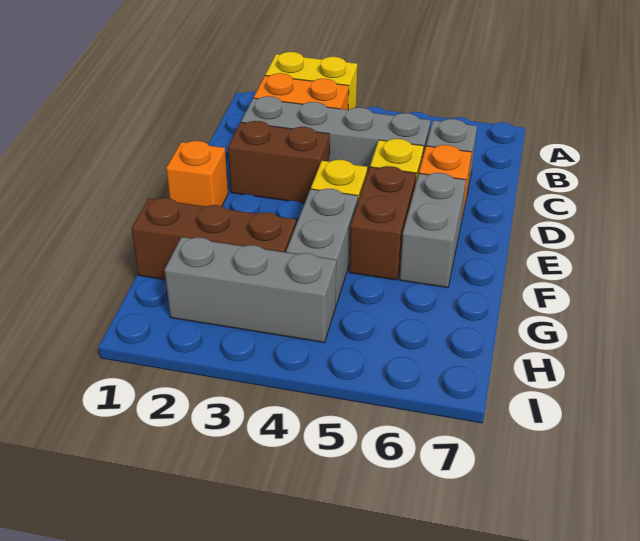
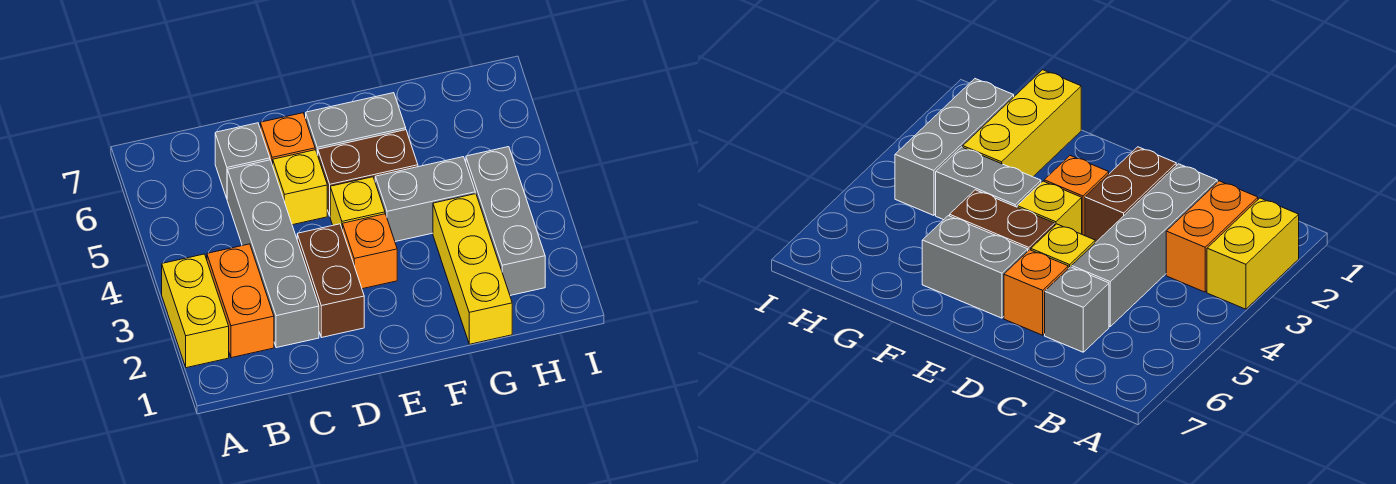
orange 1x1 brick [166,141,228,206] -> orange 1x1 brick moved to [343,214,397,289]
brown 1x3 brick [131,198,296,280] -> yellow 1x3 brick [433,194,512,344]

